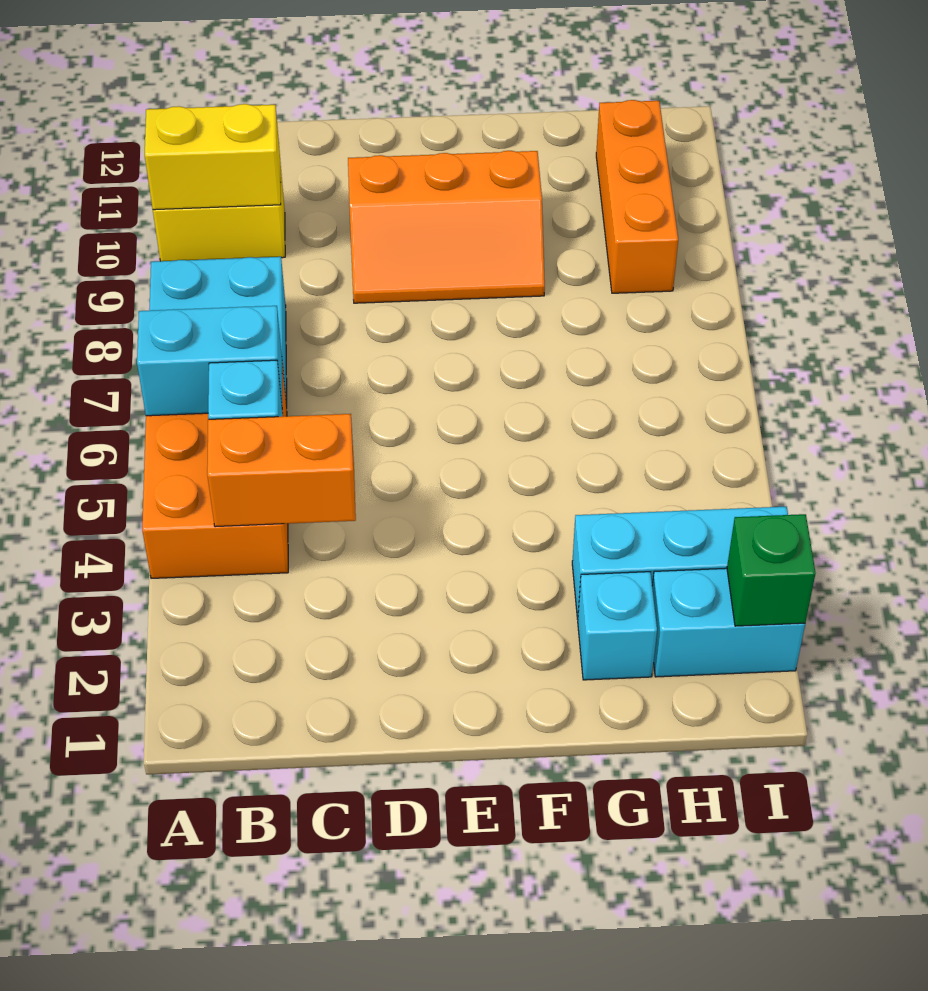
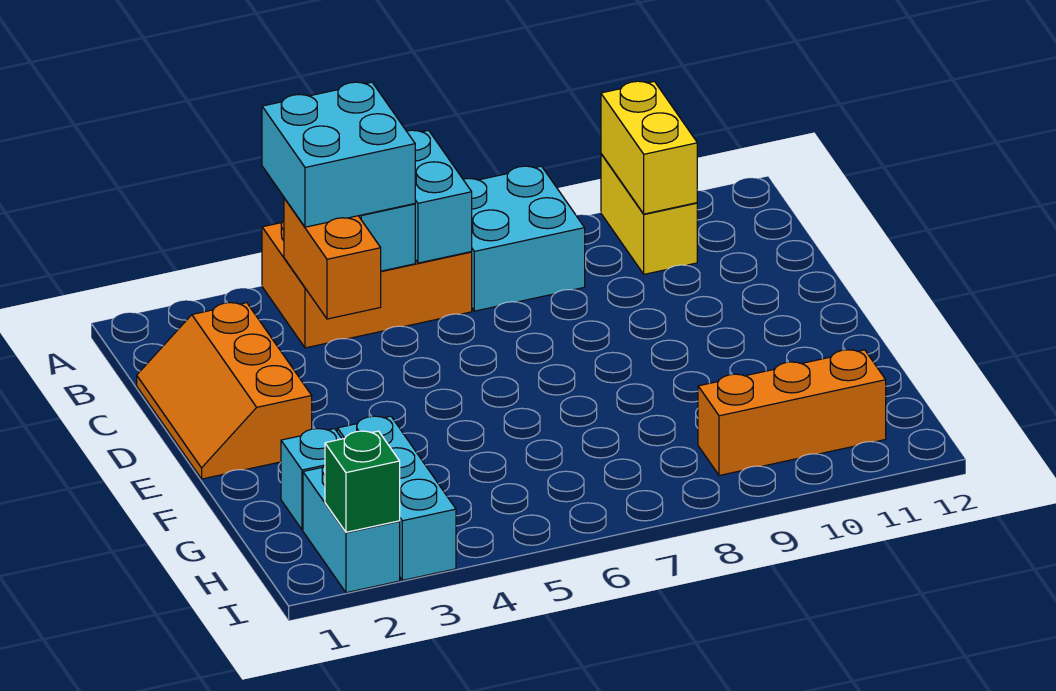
none -> cyan 2x2 brick [262,82,415,227]
orange 2x3 slope [348,151,545,303] -> orange 2x3 slope moved to [137,303,312,479]

